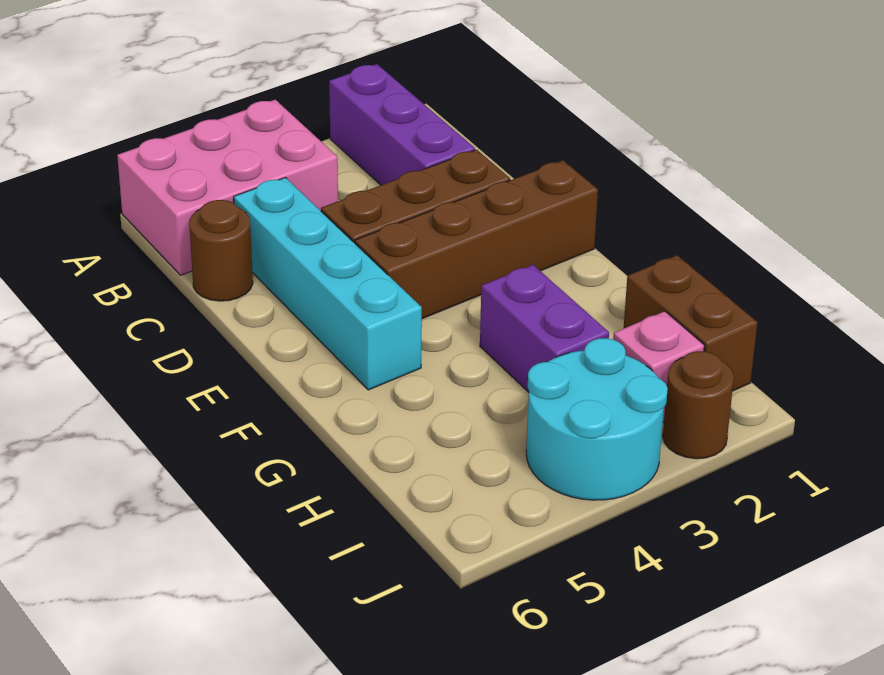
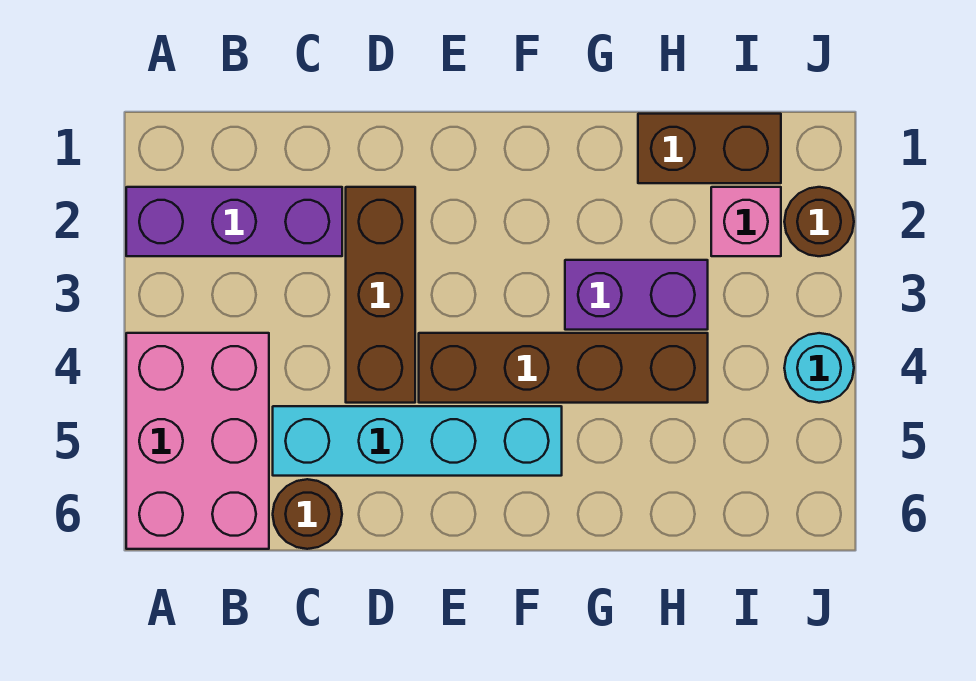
brown 1x4 brick [355,160,598,319] -> brown 1x4 brick turned to [419,333,708,403]
cyan 2x2 round brick [526,338,668,500] -> cyan 1x1 round brick [784,333,854,403]

